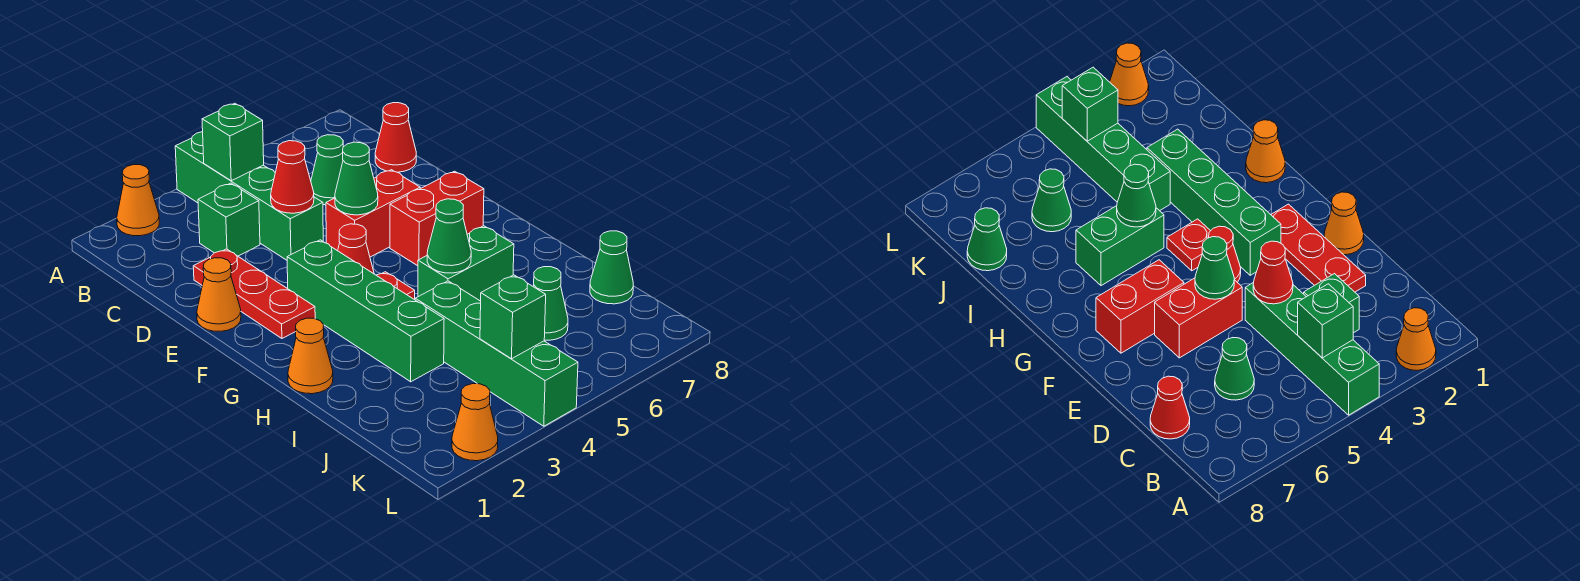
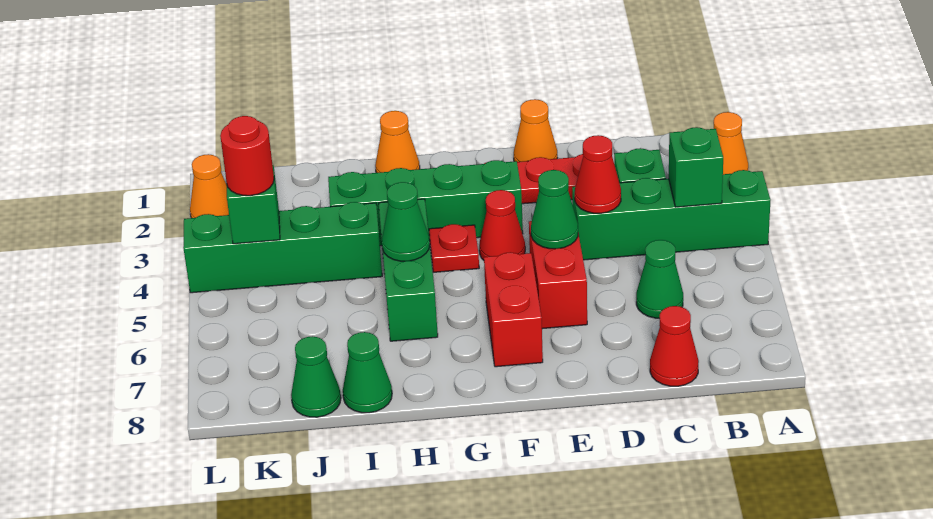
green 1x2 brick [418,226,514,301] -> green 1x3 brick [379,199,438,341]
green 1x1 cone [533,267,568,340] -> green 1x1 cone moved to [343,332,392,413]
none -> red 1x1 round brick [220,116,274,196]

